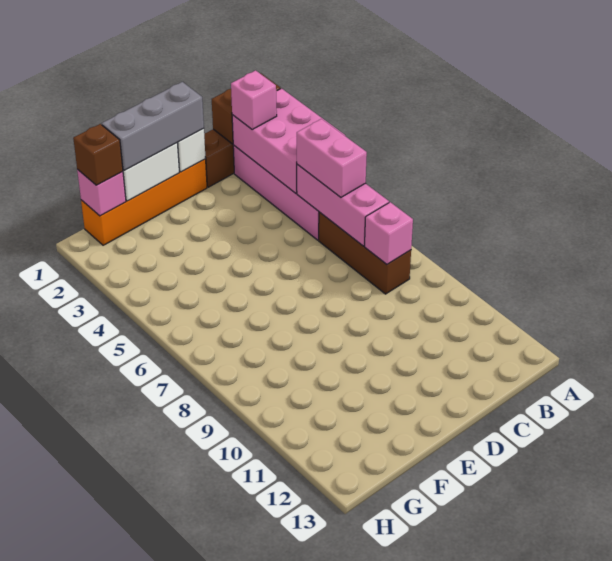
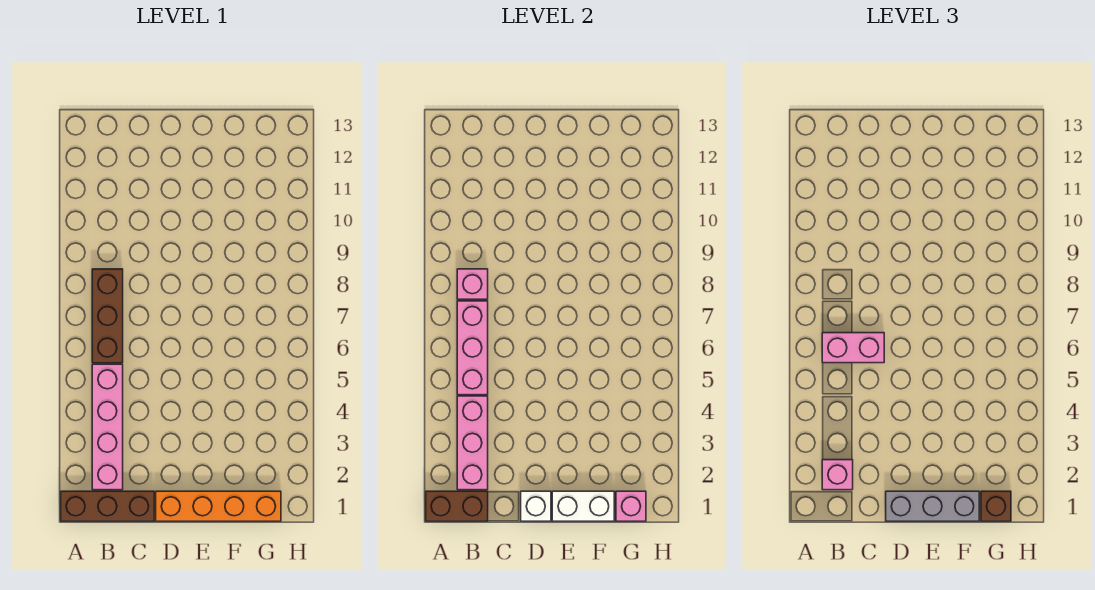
pink 2x3 brick [232,89,345,193] -> pink 1x3 brick [457,396,488,490]
pink 1x2 brick [297,119,367,197] -> pink 1x2 brick turned to [822,333,884,363]

